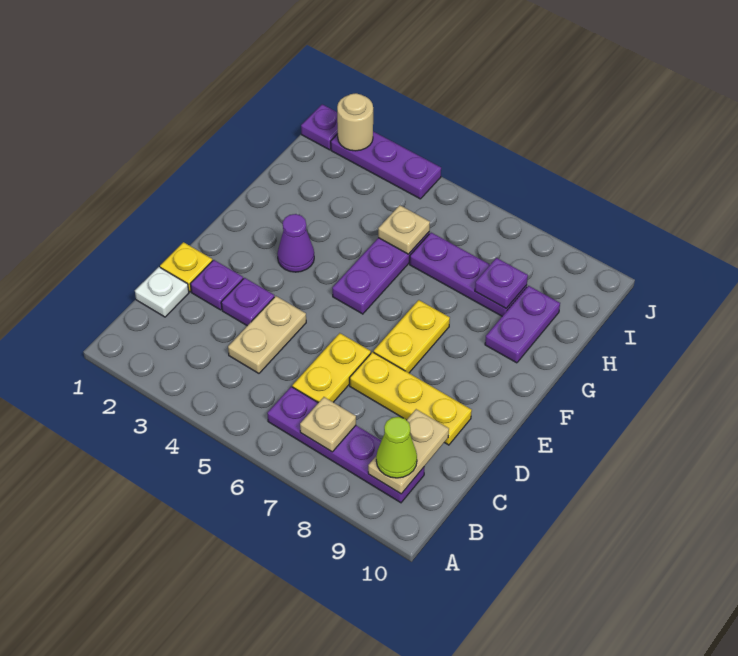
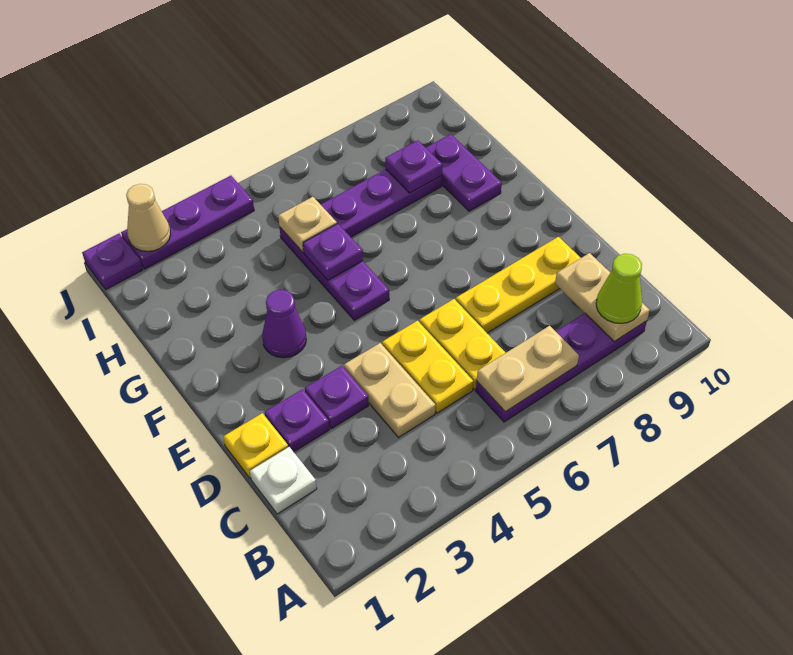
tan 1x1 plate [300,397,356,452] -> tan 1x2 plate [477,326,579,412]
yellow 1x2 plate [374,300,450,373] -> yellow 1x2 plate moved to [382,321,473,413]
none -> purple 1x1 plate [303,224,363,280]
tan 1x1 round brick [337,93,373,151] -> tan 1x1 cone [126,184,171,251]

